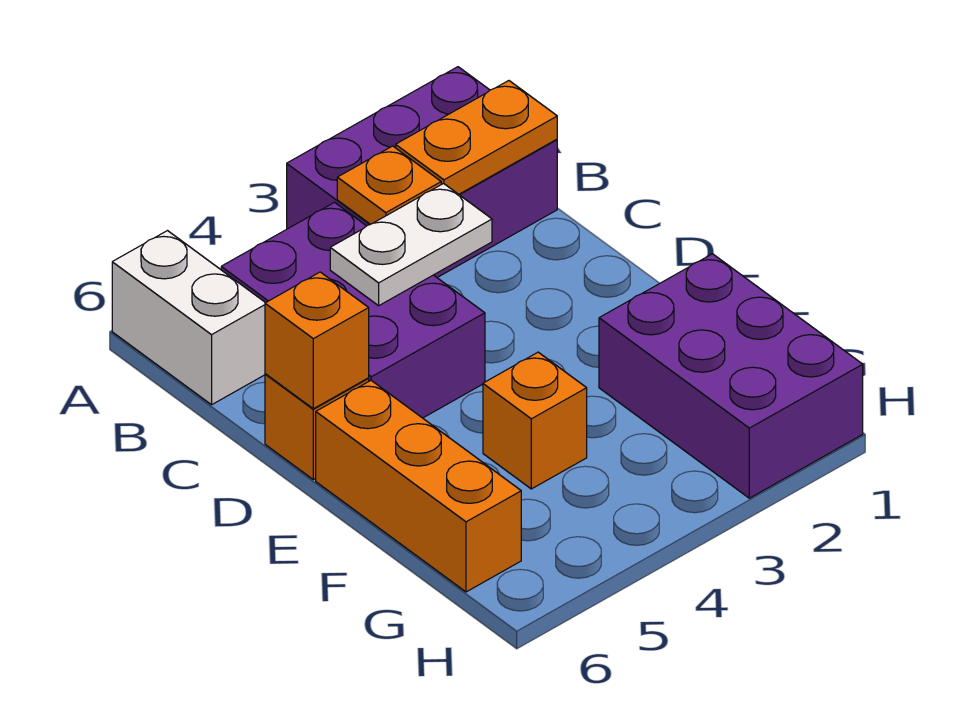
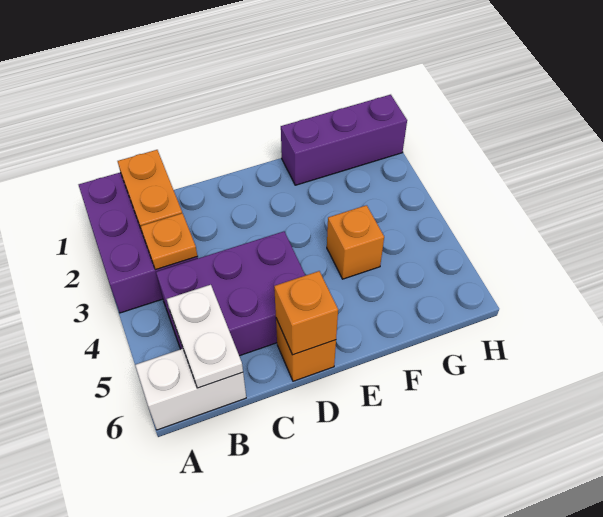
white 1x2 plate [330,184,492,306] -> white 1x2 plate moved to [167,285,243,388]
orange 1x3 brick [316,381,521,592] -> none
purple 2x3 brick [599,254,863,498] -> purple 1x3 brick [281,95,407,185]

